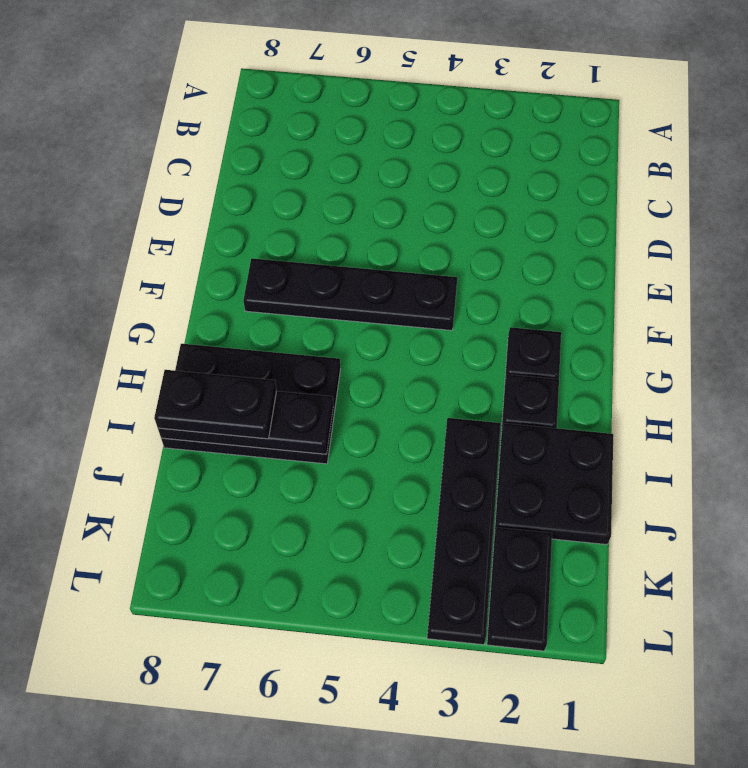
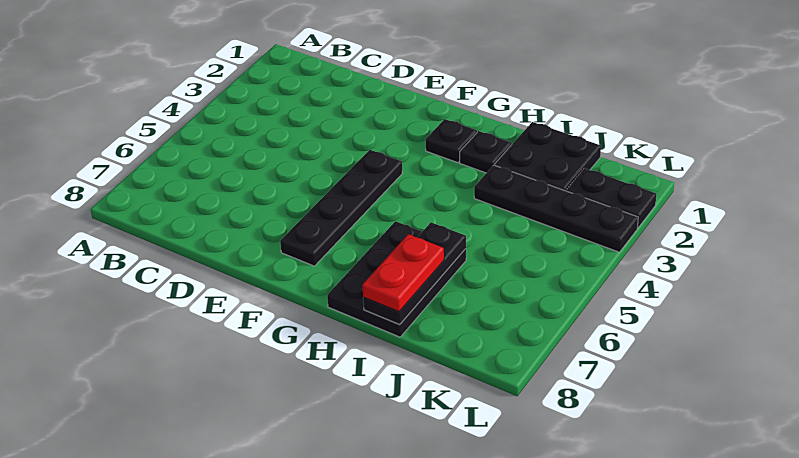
black 1x2 plate [154,370,276,439] -> red 1x2 plate [362,234,444,312]

